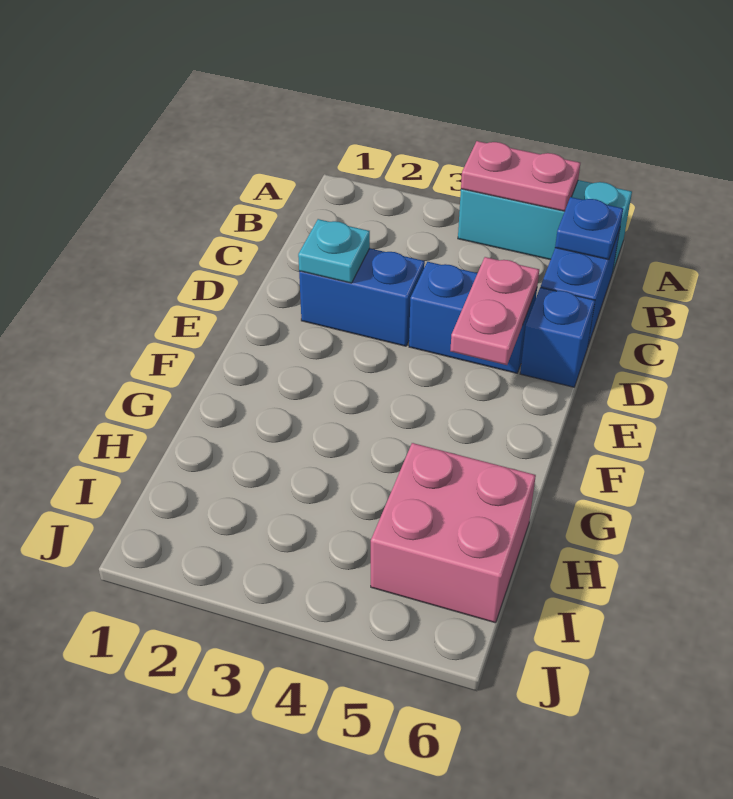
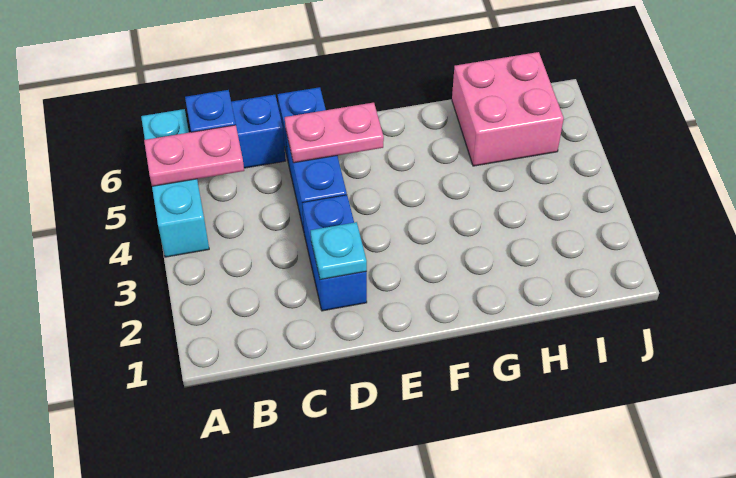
pink 1x2 plate [461,141,580,211] -> pink 1x2 plate turned to [144,125,244,186]

